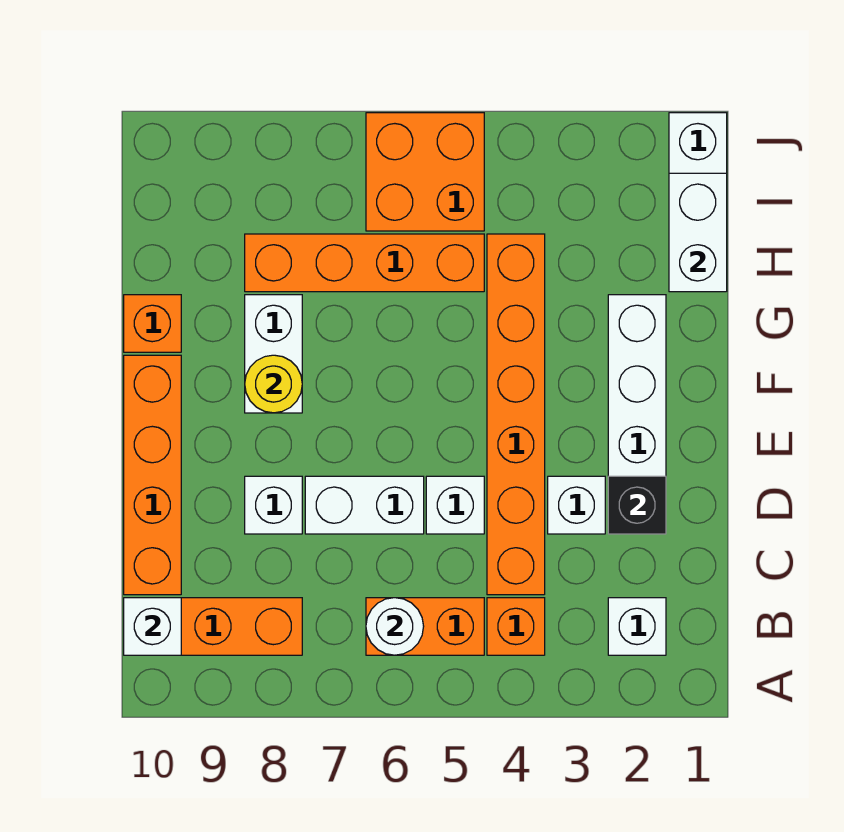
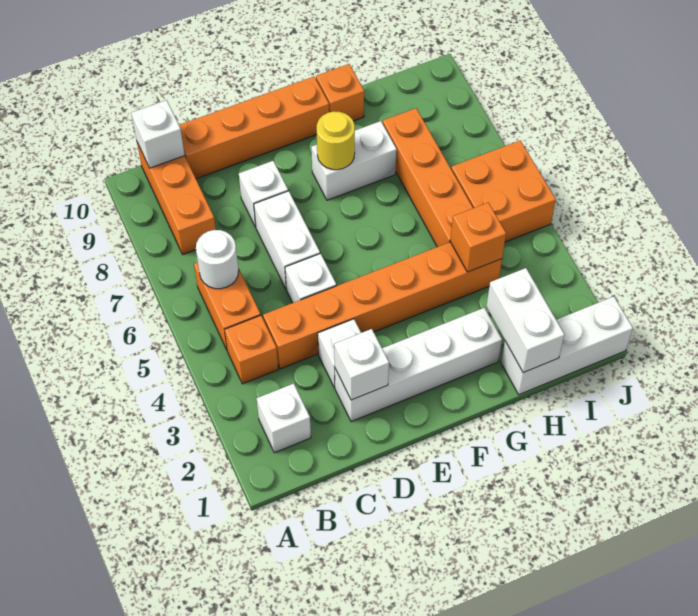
black 1x1 brick [608,476,666,534] -> white 1x1 brick [334,329,389,400]
white 1x2 brick [669,173,727,292] -> white 1x2 brick turned to [486,268,564,372]
none -> orange 1x1 brick [450,203,506,272]

